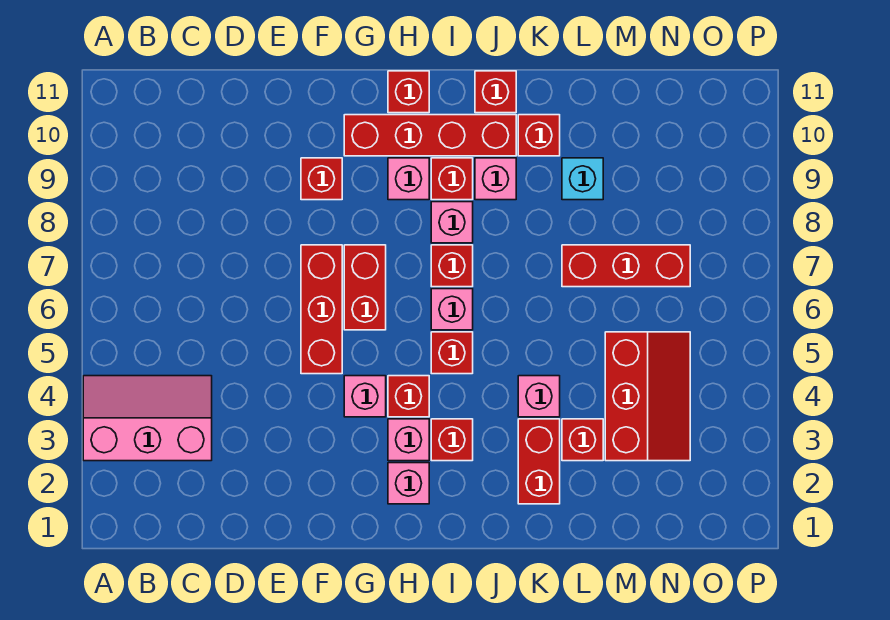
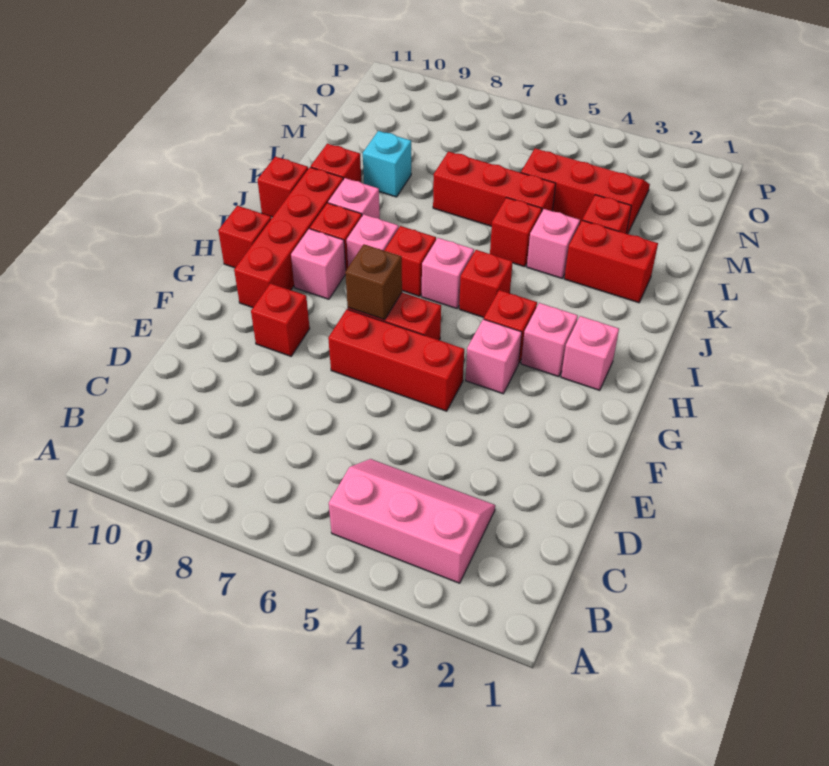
pink 2x3 slope [83,376,212,461] -> pink 2x3 slope turned to [329,459,495,583]
none -> brown 1x1 brick [345,244,402,320]
red 1x1 brick [431,419,473,461] -> red 1x1 brick moved to [490,198,542,267]
red 1x3 brick [562,245,690,287] -> red 1x3 brick turned to [433,152,556,226]

